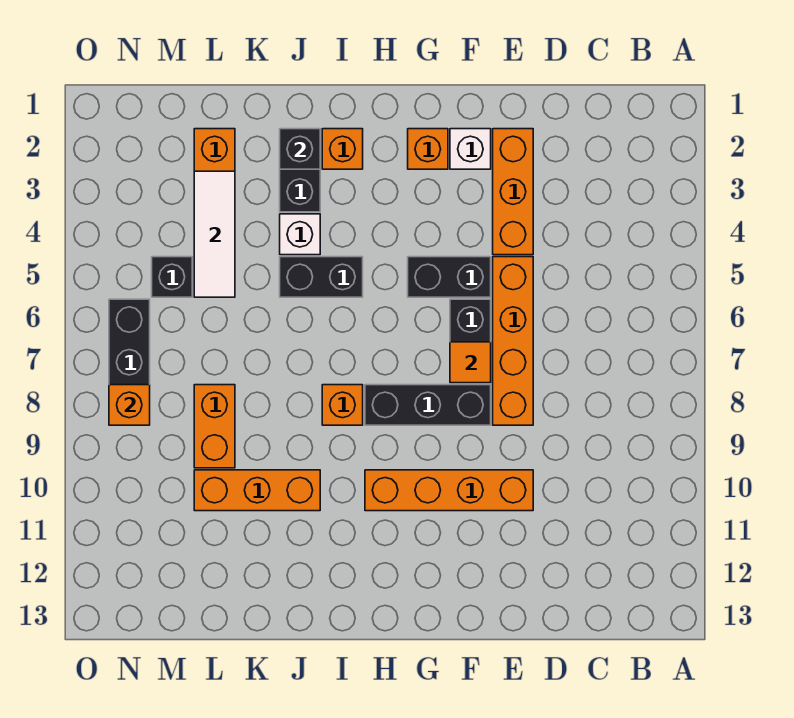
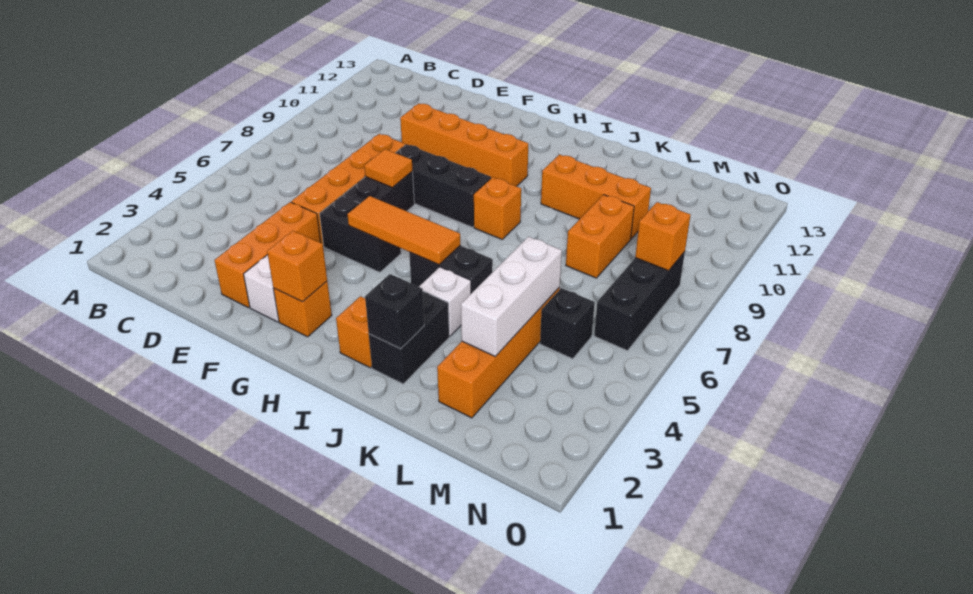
none -> orange 1x1 brick [267,231,327,302]
none -> orange 1x3 tile [347,196,460,265]
white 1x3 tile [194,171,235,297] -> white 1x3 brick [461,237,562,357]

